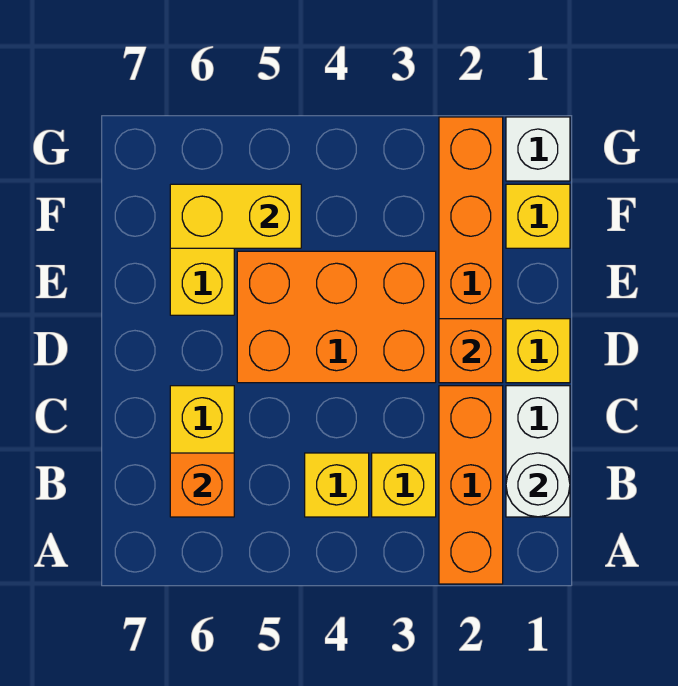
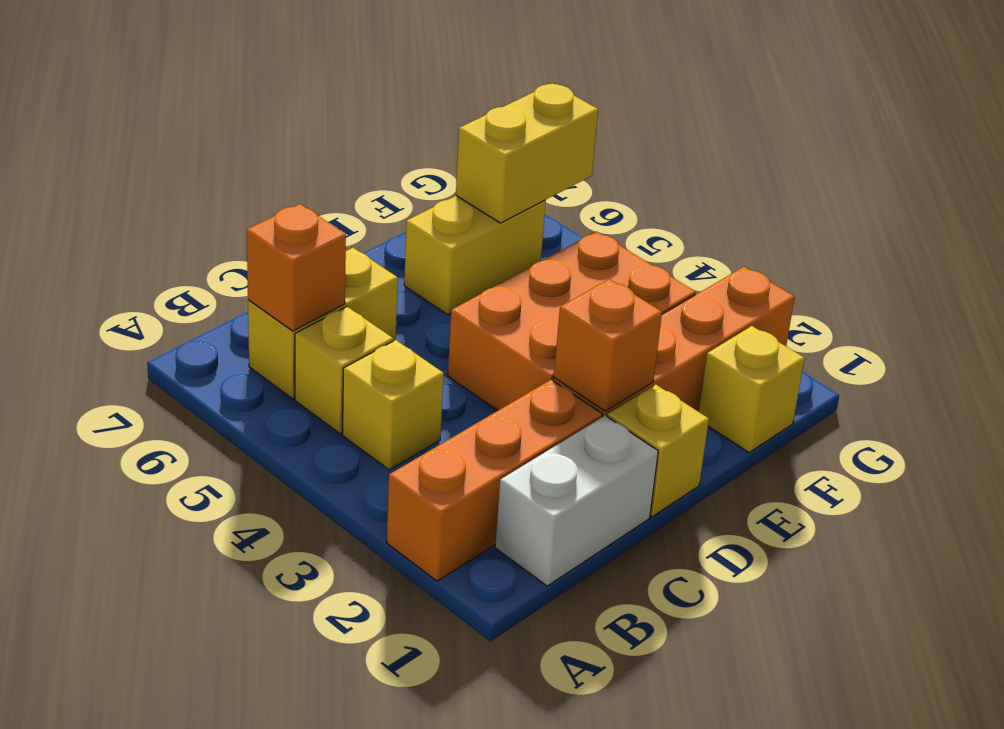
white 1x1 round brick [506,453,570,517] -> none
yellow 1x1 brick [372,453,436,517] -> yellow 1x1 brick moved to [295,307,393,434]
orange 2x3 brick [237,251,436,383] -> orange 2x3 brick turned to [448,231,696,411]
yellow 1x2 brick [170,184,301,248] -> yellow 1x2 brick turned to [456,83,598,223]
white 1x1 brick [506,117,570,181] -> none

